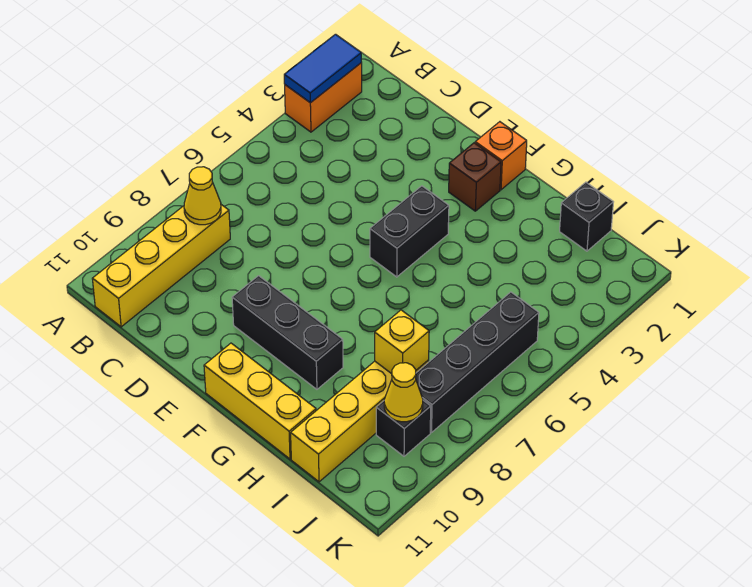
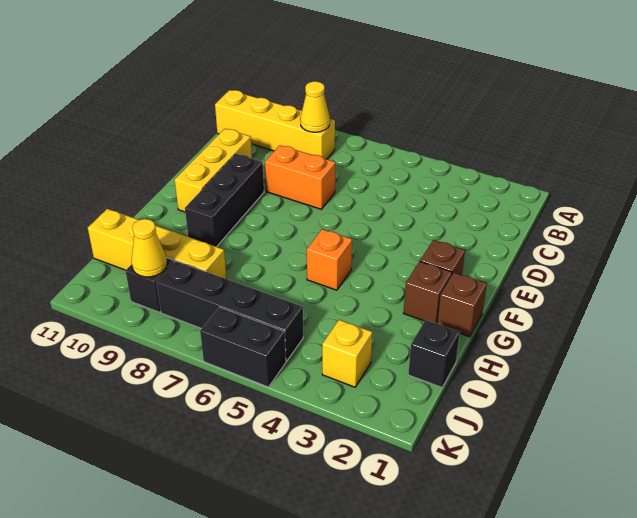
orange 1x2 brick [285,63,362,132] -> orange 1x2 brick moved to [265,145,335,209]
blue 1x2 tile [284,34,361,103] -> none
orange 1x1 brick [475,122,527,190] -> orange 1x1 brick moved to [307,229,352,290]
black 1x2 brick [370,186,449,277] -> black 1x2 brick moved to [200,307,286,387]
yellow 1x3 brick [204,343,316,459] -> yellow 1x3 brick moved to [175,129,252,212]
none -> brown 1x1 brick [437,273,487,337]
none -> brown 1x1 brick [404,261,452,323]
yellow 1x1 brick [375,310,429,374] -> yellow 1x1 brick moved to [322,320,372,387]

